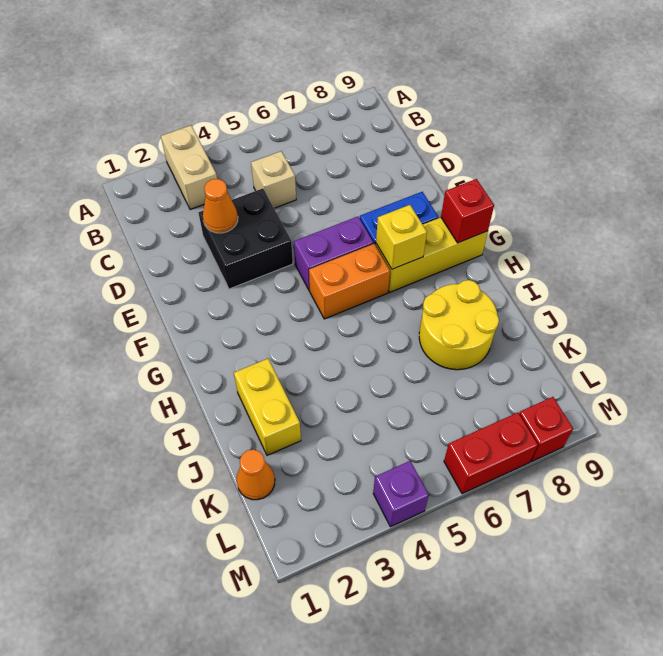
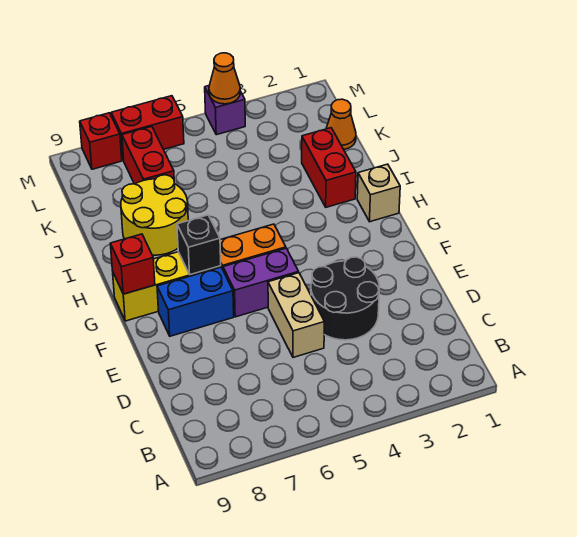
tan 1x2 brick [161,125,217,210] -> tan 1x2 brick moved to [268,273,324,357]
tan 1x1 brick [251,151,296,208] -> tan 1x1 brick moved to [357,164,400,222]
black 2x2 brick [198,188,293,289] -> black 2x2 round brick [311,257,379,340]
orange 1x1 cone [203,179,238,233] -> orange 1x1 cone moved to [209,53,240,104]
yellow 1x1 brick [376,205,427,269] -> black 1x1 brick [177,215,221,275]
yellow 1x2 brick [234,359,301,455] -> red 1x2 brick [302,128,356,207]
none -> red 1x2 brick [122,126,174,184]

